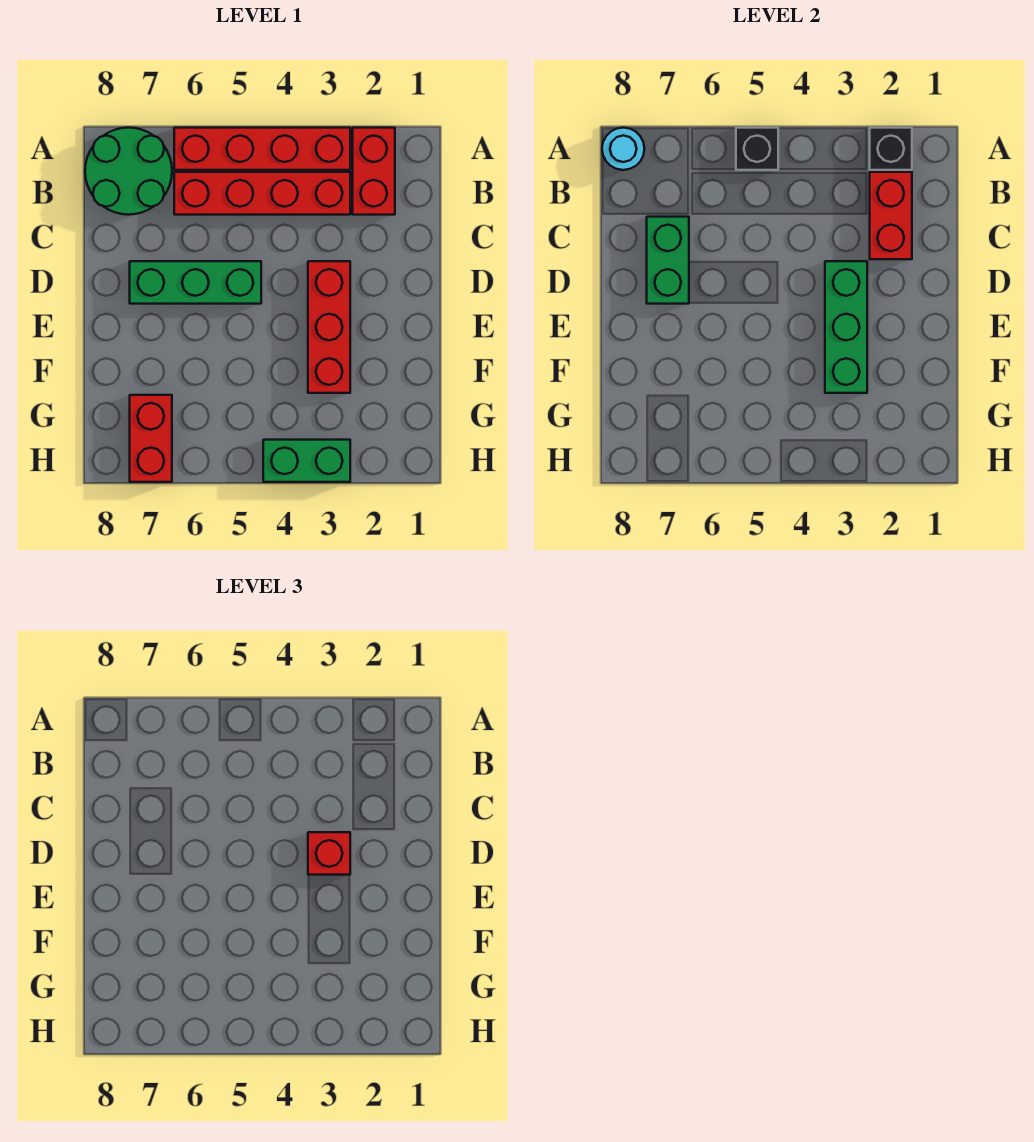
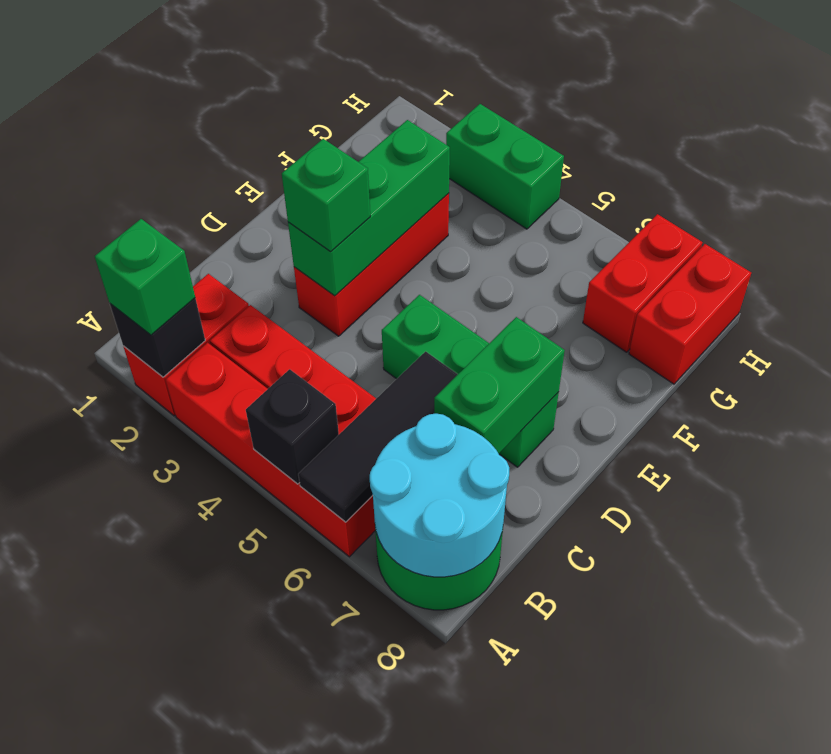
none -> green 1x1 brick [95,219,195,335]
none -> black 1x3 tile [298,351,458,522]
cyan 1x1 round brick [602,128,644,170] -> cyan 2x2 round brick [370,414,509,577]
red 1x2 brick [870,172,912,259] -> red 1x2 brick moved to [629,244,751,384]
red 1x1 brick [308,832,350,875] -> green 1x1 brick [282,139,370,251]

